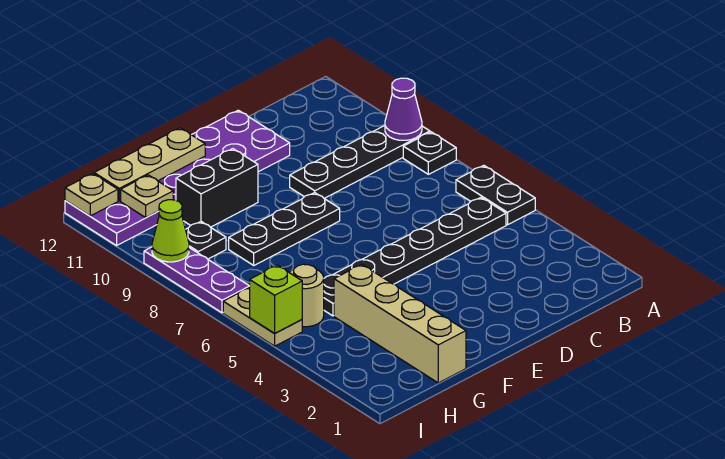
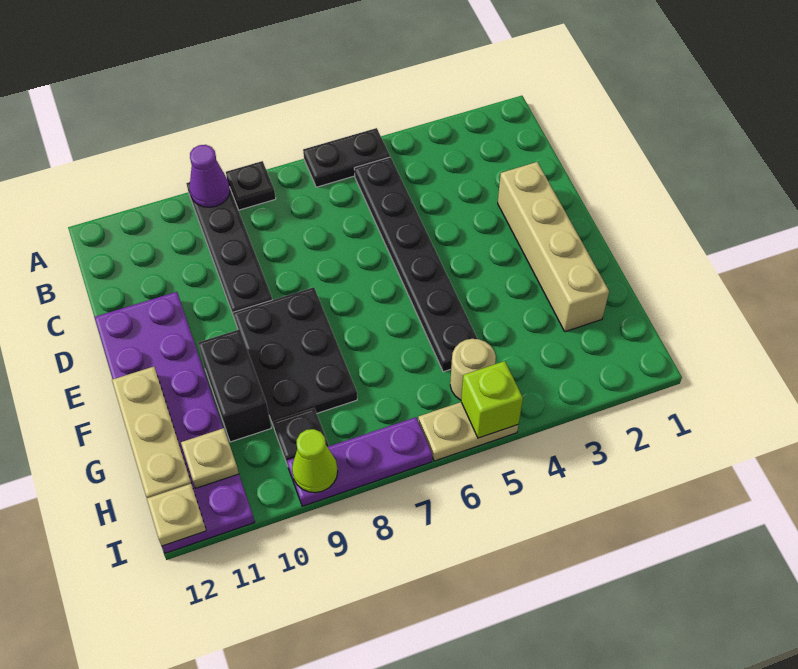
black 1x3 plate [229,193,340,265] -> black 2x3 plate [233,287,357,426]
tan 1x4 brick [334,264,466,383] -> tan 1x4 brick turned to [498,162,609,332]

